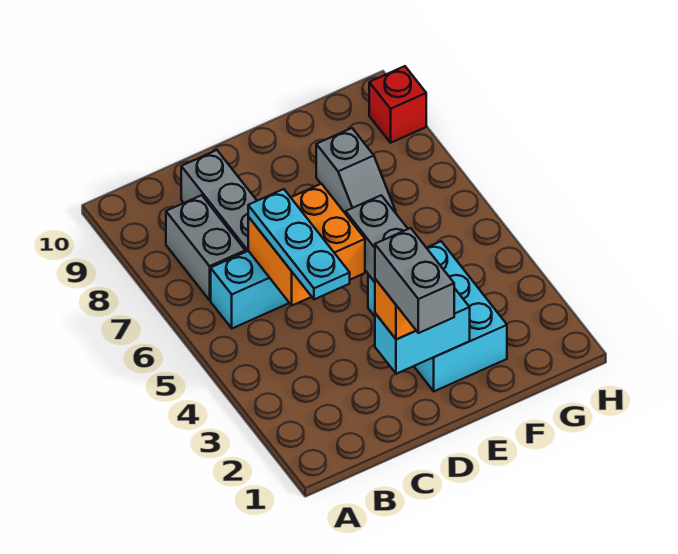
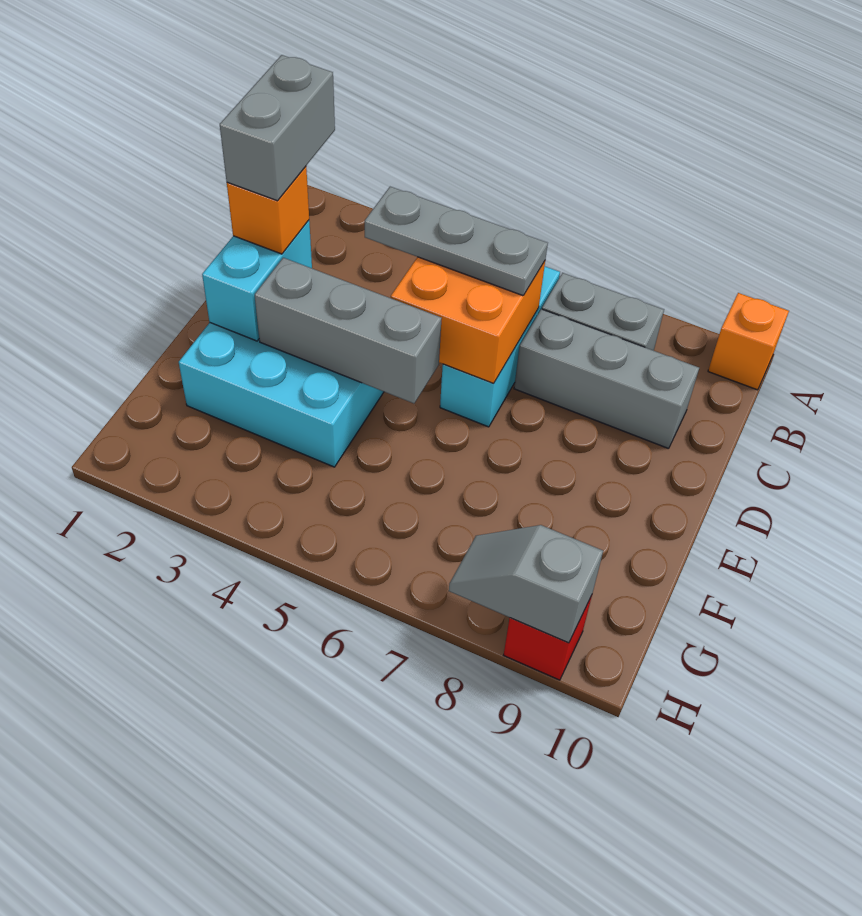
none -> orange 1x1 brick [708,293,789,390]
cyan 1x3 plate [248,189,350,299] -> grey 1x3 plate [365,187,548,296]
grey 1x2 brick [375,228,454,333] -> grey 1x2 brick turned to [220,55,335,201]
grey 1x2 slope [316,128,396,214] -> grey 1x2 slope moved to [449,525,603,643]

